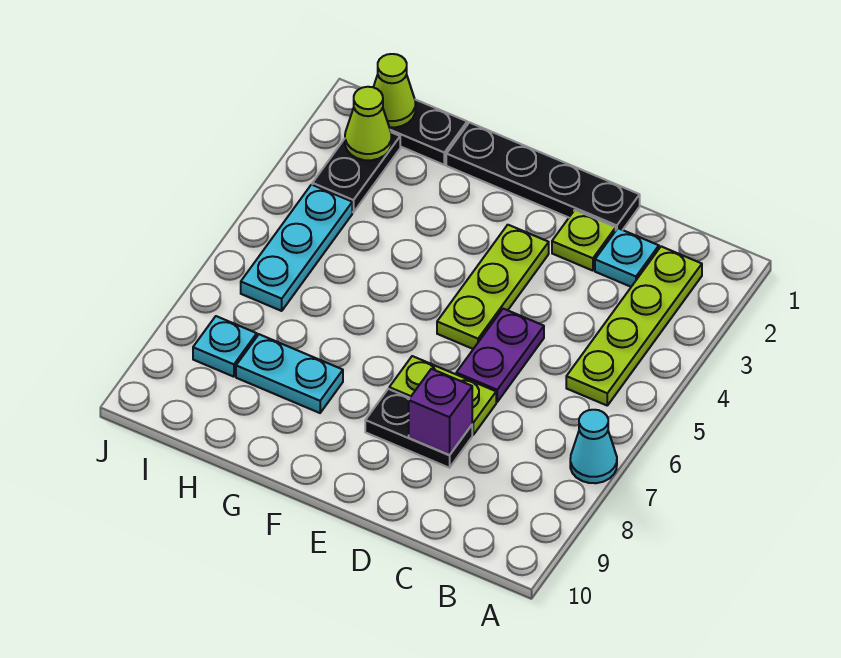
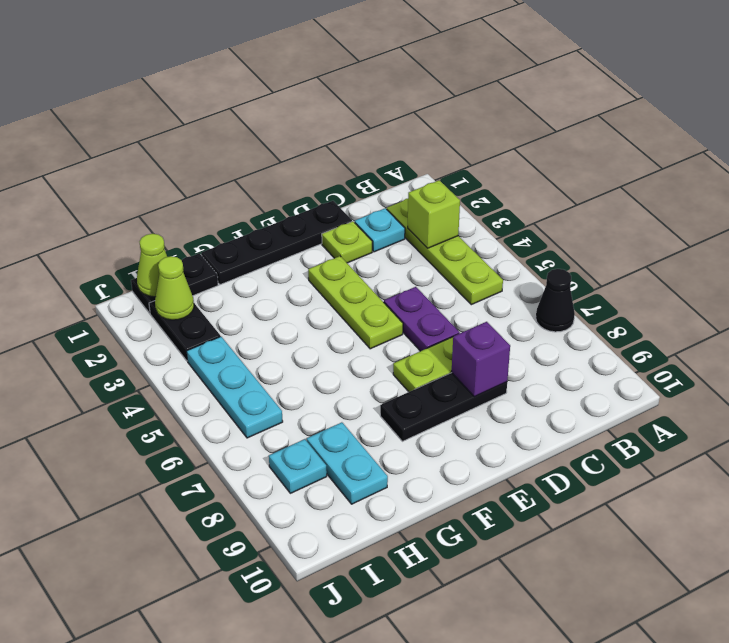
cyan 1x1 cone [570,410,617,483] -> black 1x1 cone [536,269,575,332]
none -> lime 1x1 brick [408,180,460,248]
black 1x2 plate [365,389,472,468] -> black 1x3 plate [380,373,507,441]
cyan 1x2 plate [236,334,343,413] -> cyan 1x2 plate turned to [307,422,388,504]

